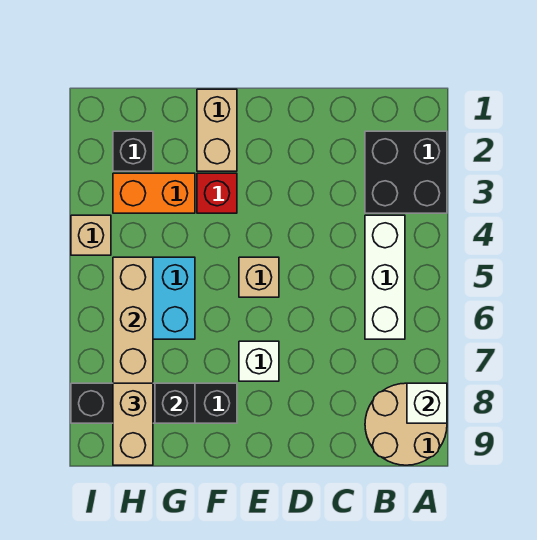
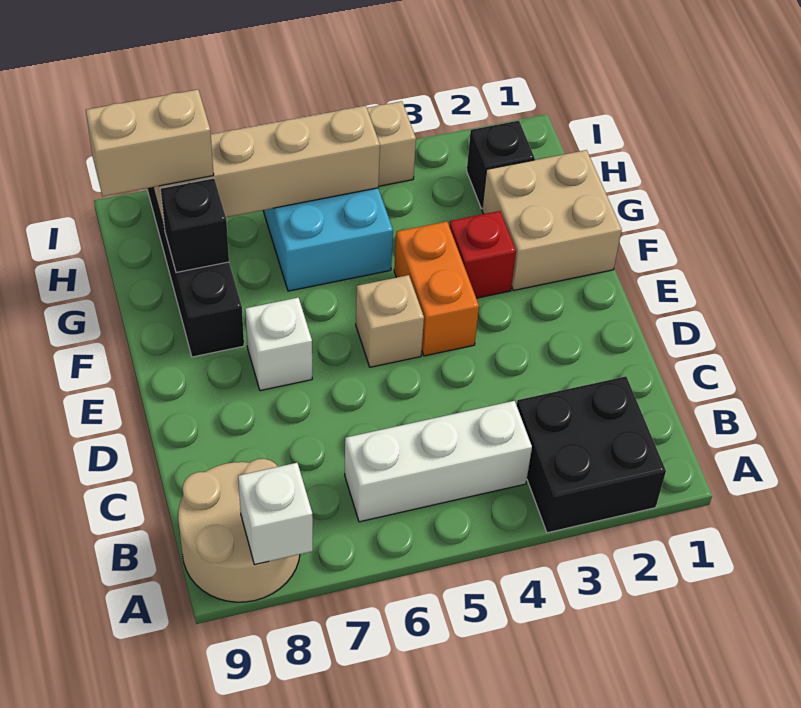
tan 1x2 brick [197,89,237,171] -> tan 2x2 brick [482,150,622,290]
orange 1x2 brick [113,173,195,213] -> orange 1x2 brick moved to [394,221,479,356]

